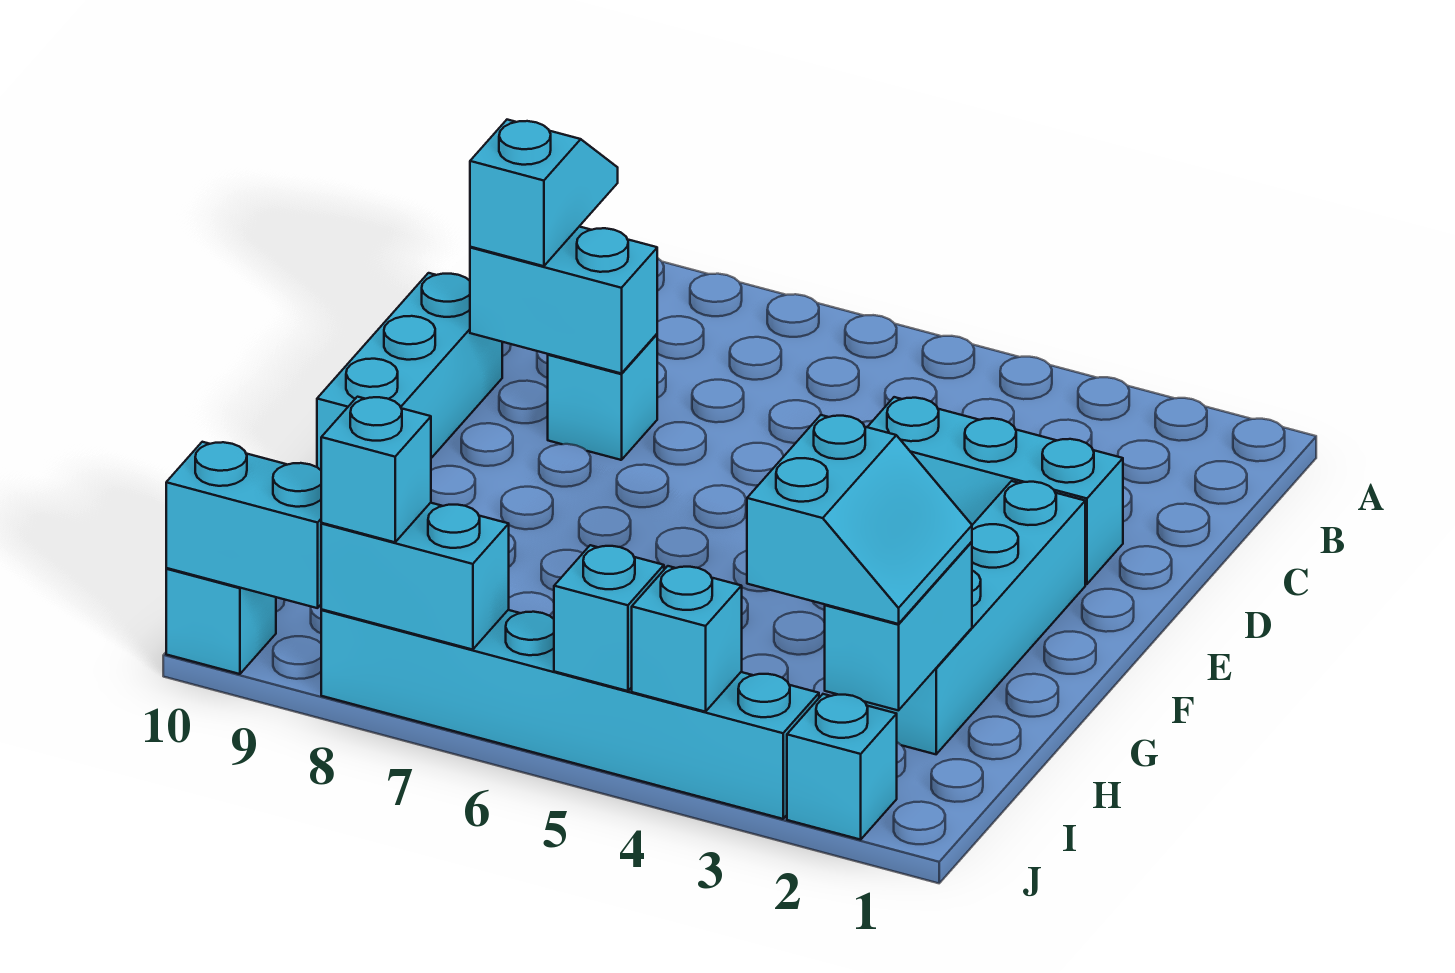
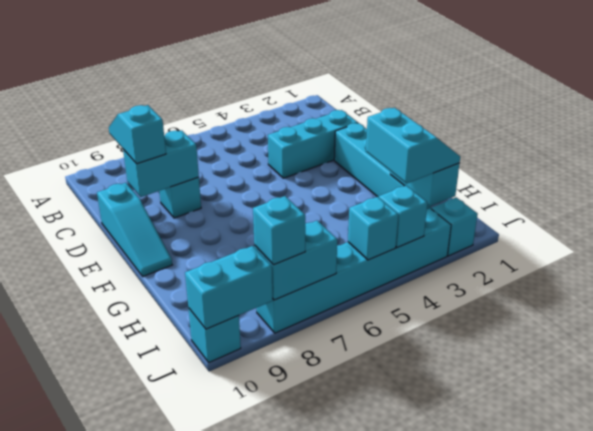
cyan 1x3 brick [317,273,502,470] -> cyan 1x3 slope [97,183,172,276]

